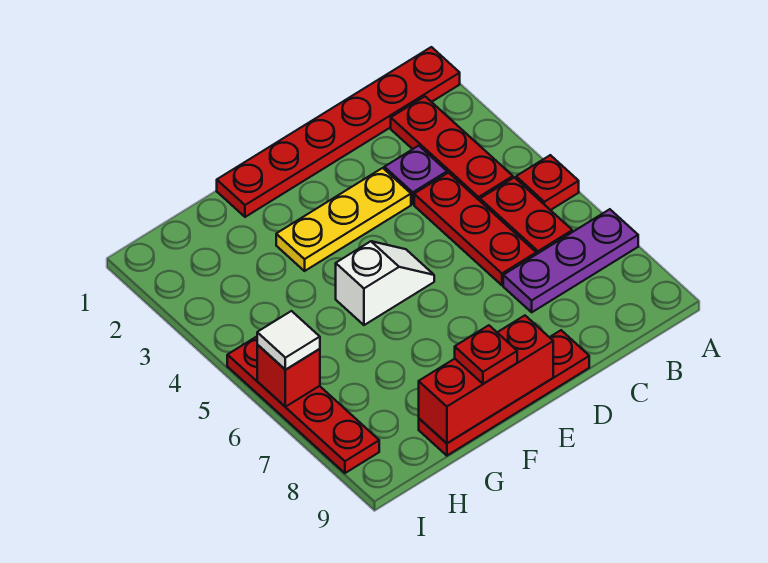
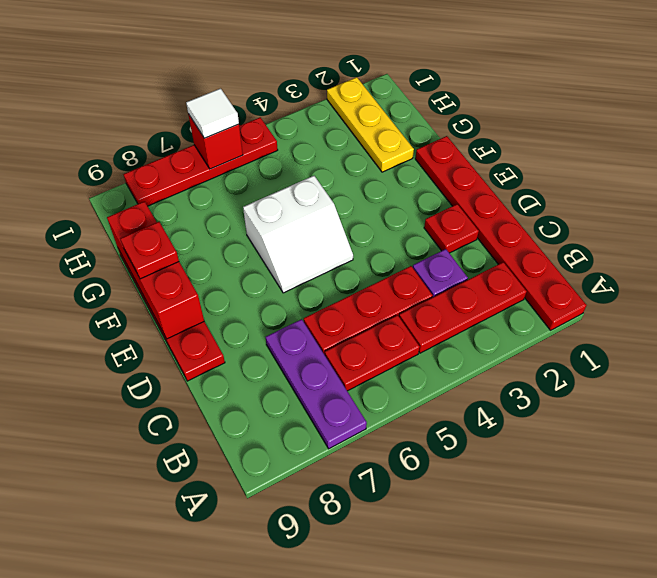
red 1x1 plate [516,155,579,210] -> red 1x1 plate moved to [424,204,479,253]
yellow 1x3 plate [276,168,411,271] -> yellow 1x3 plate moved to [327,77,414,172]
white 1x2 slope [336,241,434,325] -> white 2x2 slope [243,176,353,293]

